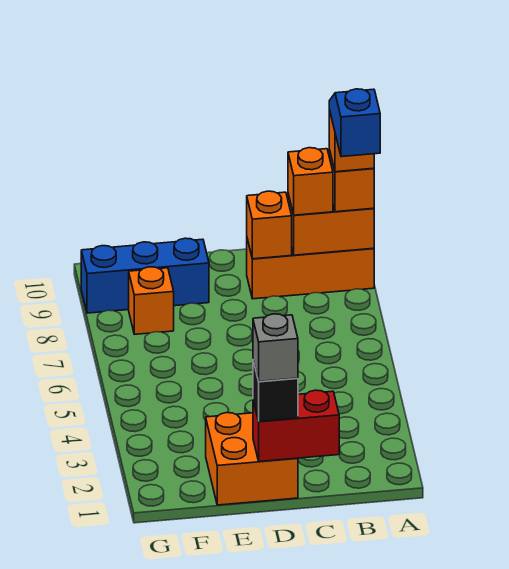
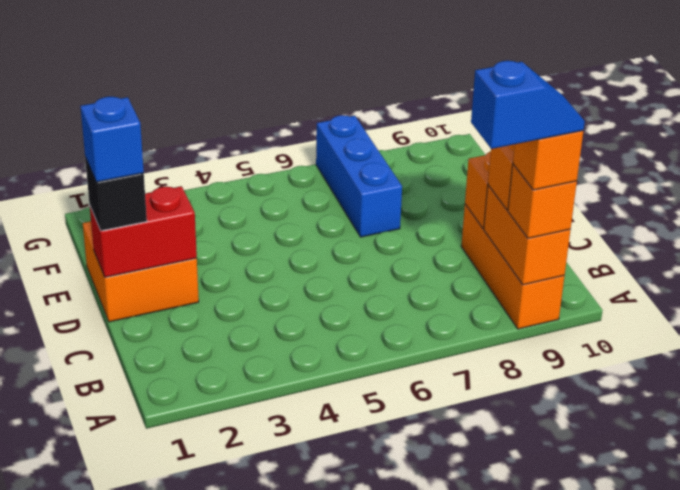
red 1x2 brick [253,390,339,462] -> red 1x2 brick turned to [90,186,197,277]
grey 1x1 brick [253,314,298,382] -> blue 1x1 brick [80,97,144,182]
blue 1x3 brick [81,238,209,313] -> blue 1x3 brick moved to [316,115,402,237]
orange 1x1 brick [129,267,174,334] -> none

